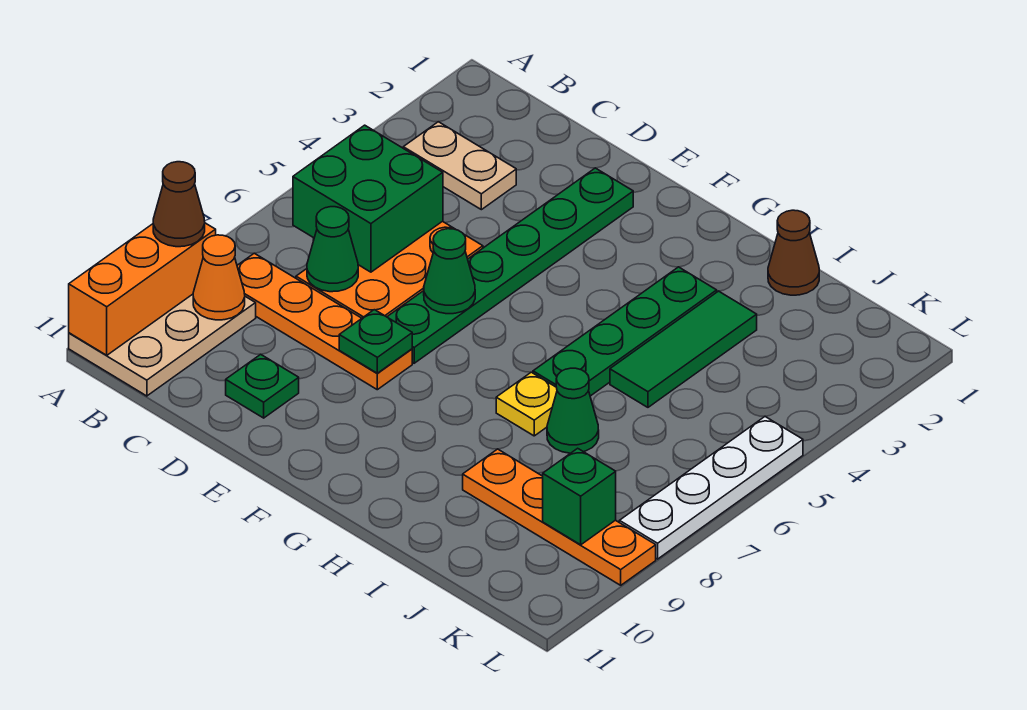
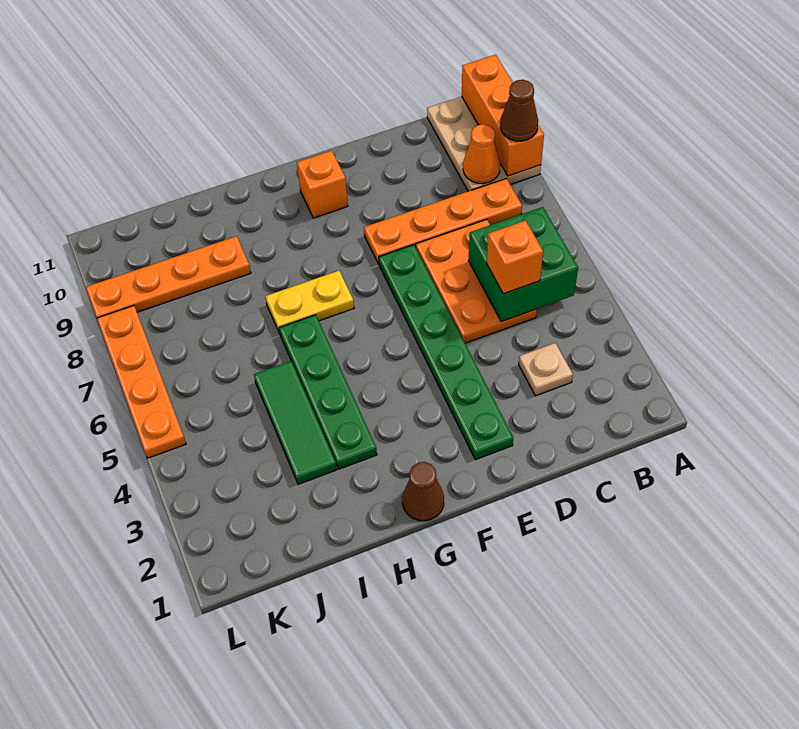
tan 1x2 plate [403,122,516,210] -> tan 1x1 plate [519,343,573,396]
none -> orange 1x1 brick [487,221,543,294]
green 1x1 cone [307,207,358,292] -> none
green 1x1 plate [226,354,299,418] -> none
green 1x1 cone [424,229,475,314] -> none
green 1x1 plate [339,310,412,373] -> none
none -> orange 1x1 brick [297,151,348,218]
yellow 1x1 plate [496,372,557,436] -> yellow 1x2 plate [265,271,354,334]
brown 1x1 cone [768,210,819,295] -> brown 1x1 cone moved to [402,462,444,521]
green 1x1 cone [547,368,599,453] -> none
green 1x1 brick [543,448,616,545] -> none
white 1x4 plate [619,417,803,559] -> orange 1x4 plate [97,306,186,458]

